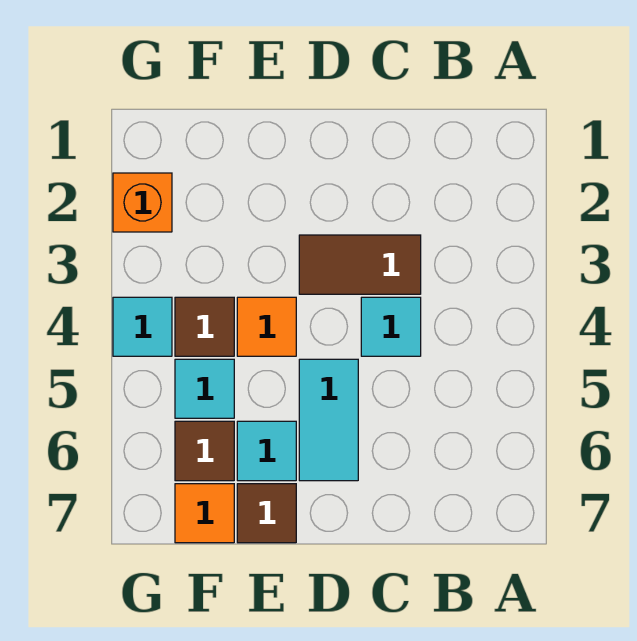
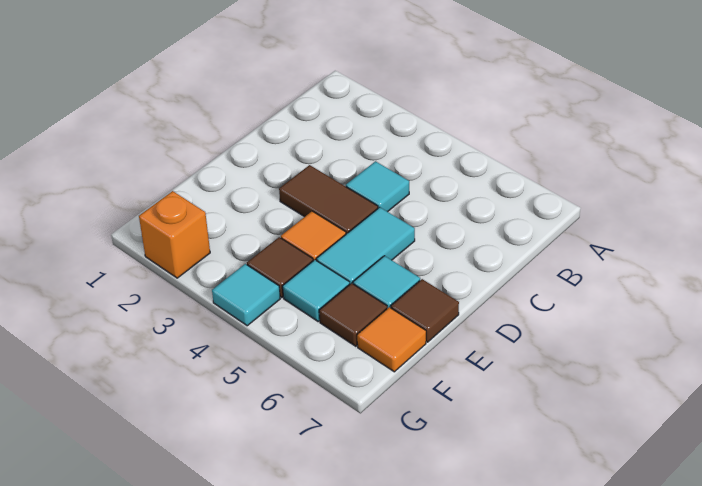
brown 1x2 tile [299,235,421,294] -> brown 1x2 tile turned to [279,165,378,234]
cyan 1x2 tile [299,359,358,481] -> cyan 1x2 tile turned to [317,207,415,284]

